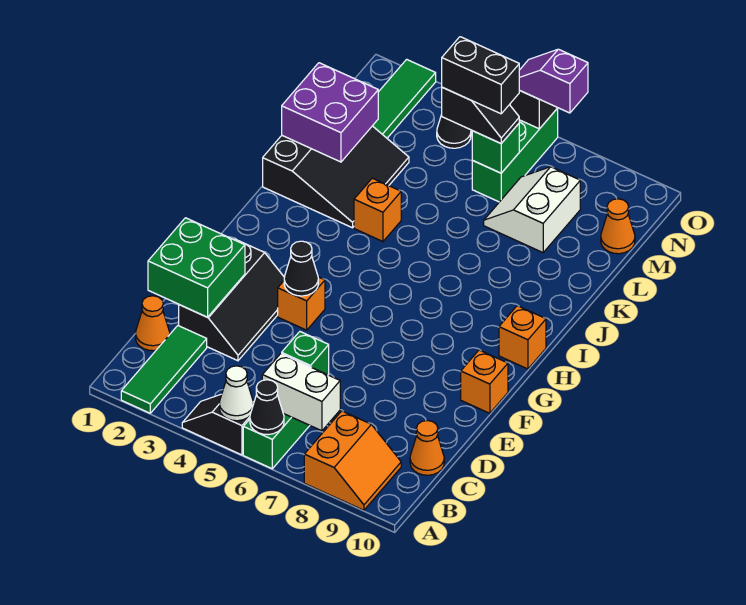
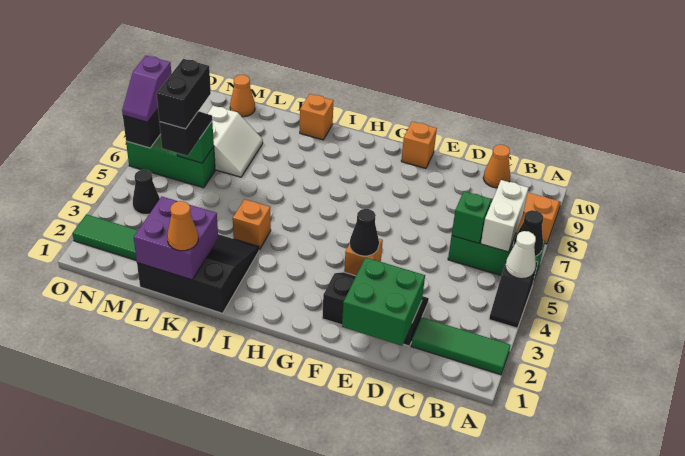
orange 1x1 cone [136,296,170,351] -> orange 1x1 cone moved to [167,201,198,251]
orange 1x1 brick [499,306,546,369] -> orange 1x1 brick moved to [300,94,334,140]
white 2x2 slope [484,167,580,253] -> white 2x2 slope turned to [207,106,263,177]

